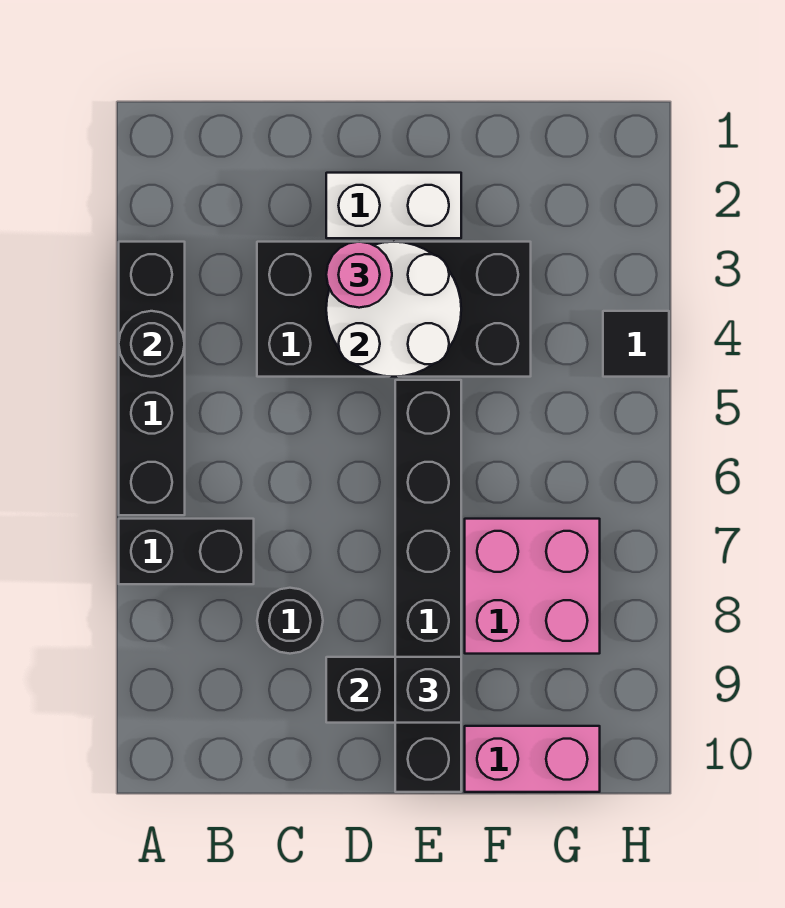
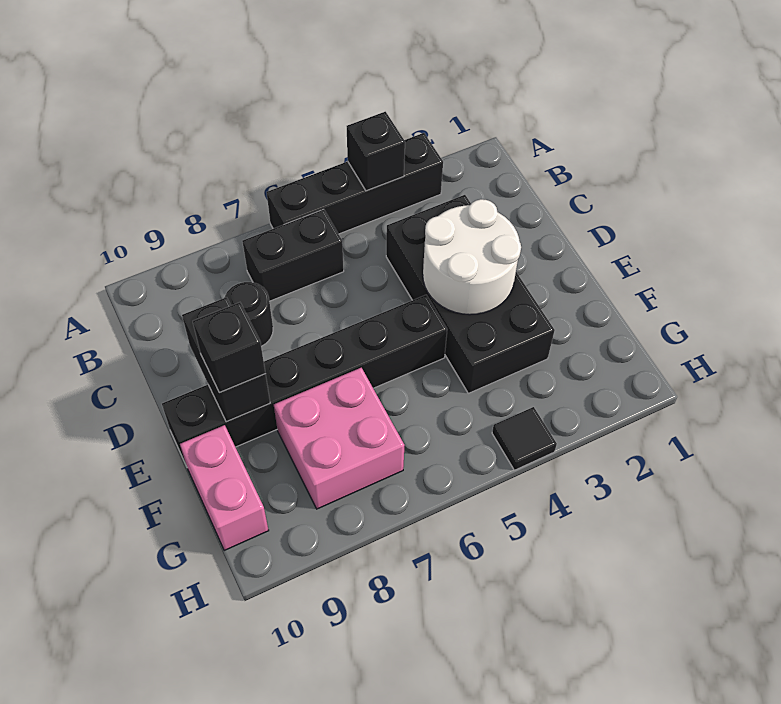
black 1x1 round brick [119,311,185,377] -> black 1x1 brick [347,112,405,191]
black 1x2 brick [119,519,254,584] -> black 1x2 brick turned to [242,209,344,301]
white 1x2 brick [326,173,461,238] -> none
pink 1x1 round brick [326,242,392,308] -> none

